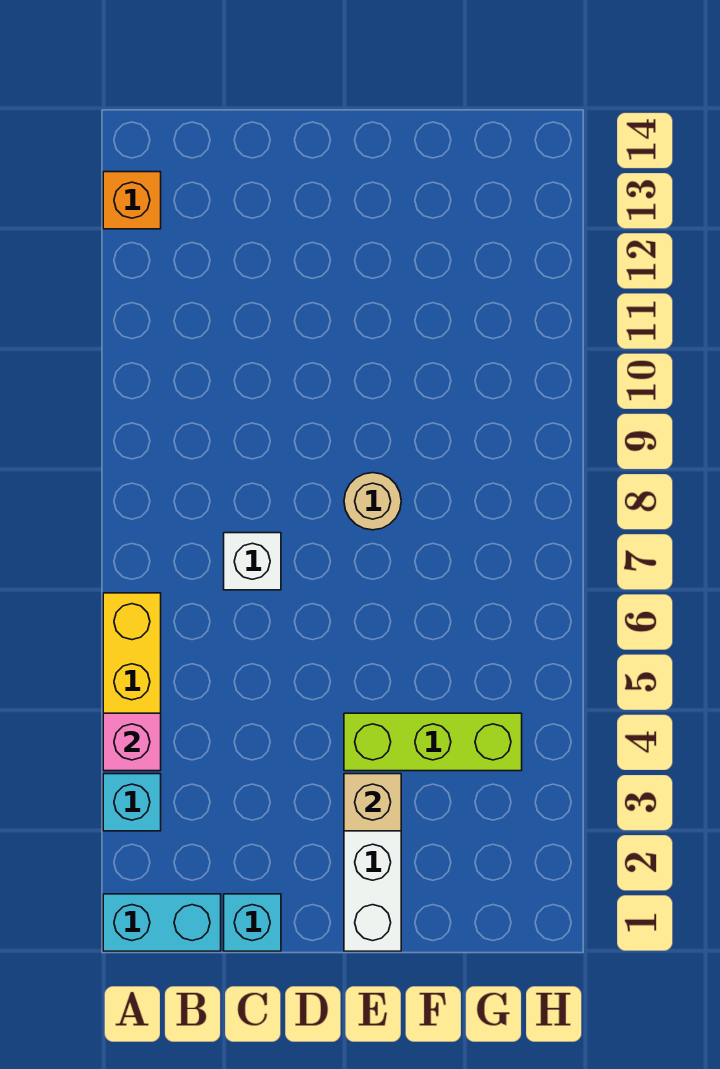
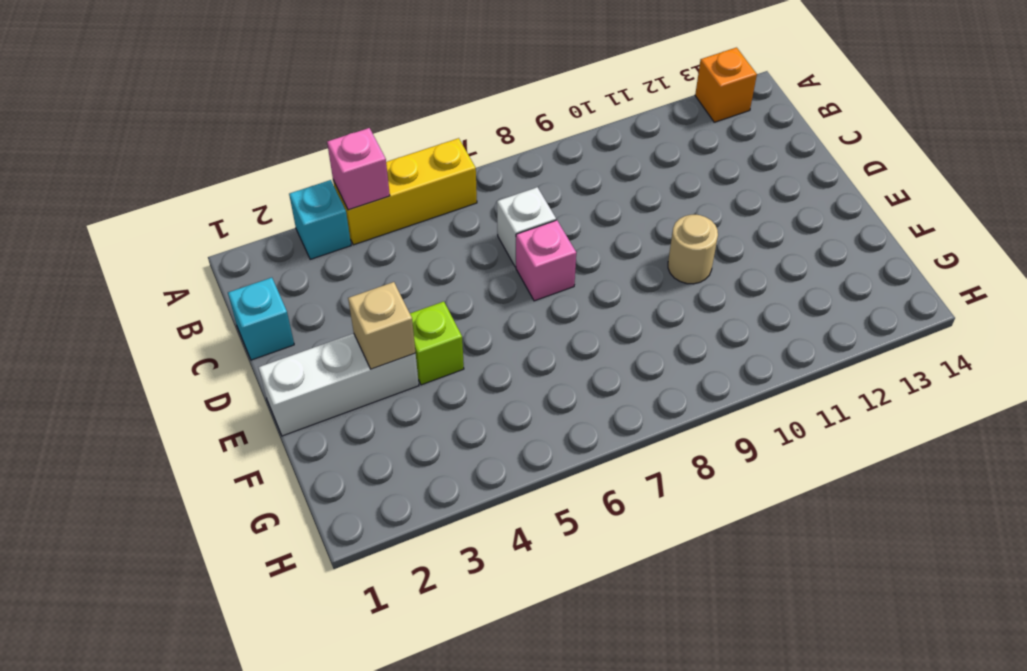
cyan 1x2 brick [103,894,221,951] -> none
none -> pink 1x1 brick [516,220,576,301]
lime 1x3 brick [344,713,522,771] -> lime 1x1 brick [410,302,464,385]
tan 1x1 round brick [344,473,401,530] -> tan 1x1 round brick moved to [668,215,718,284]

